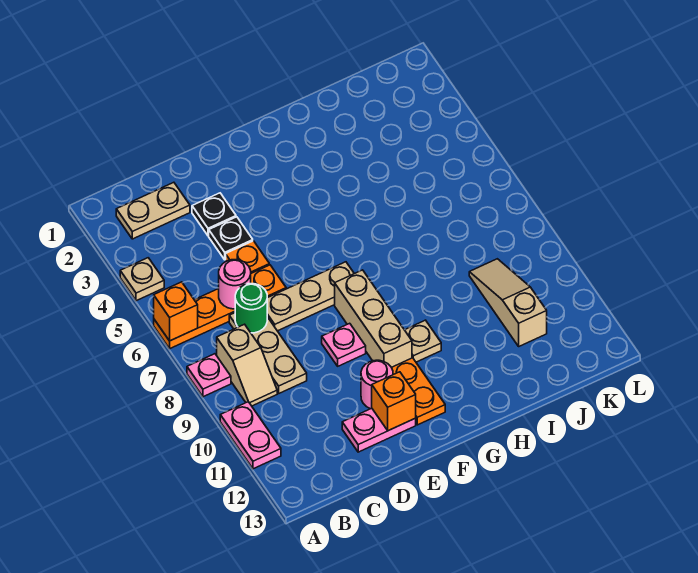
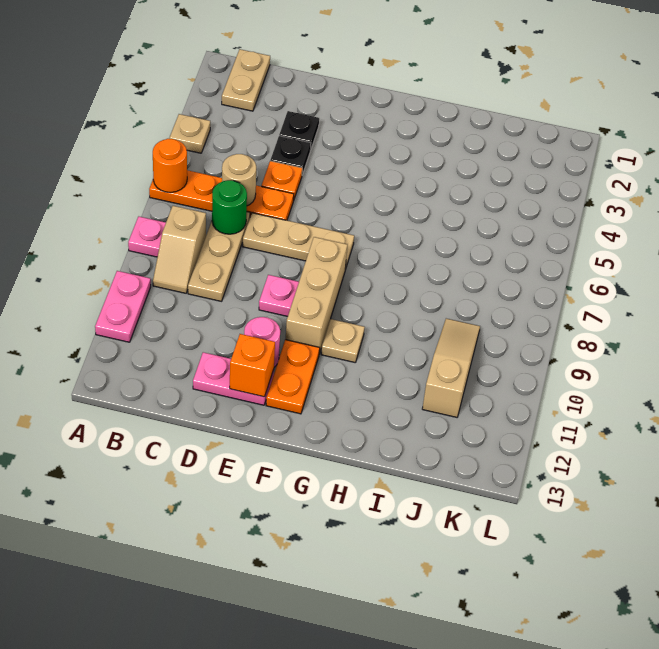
orange 1x1 brick [154,282,198,341] -> orange 1x1 round brick [153,139,187,192]
tan 1x2 plate [116,182,190,239] -> tan 1x2 plate turned to [222,49,270,111]
pink 1x1 round brick [219,260,251,309] -> tan 1x1 round brick [222,154,256,206]

